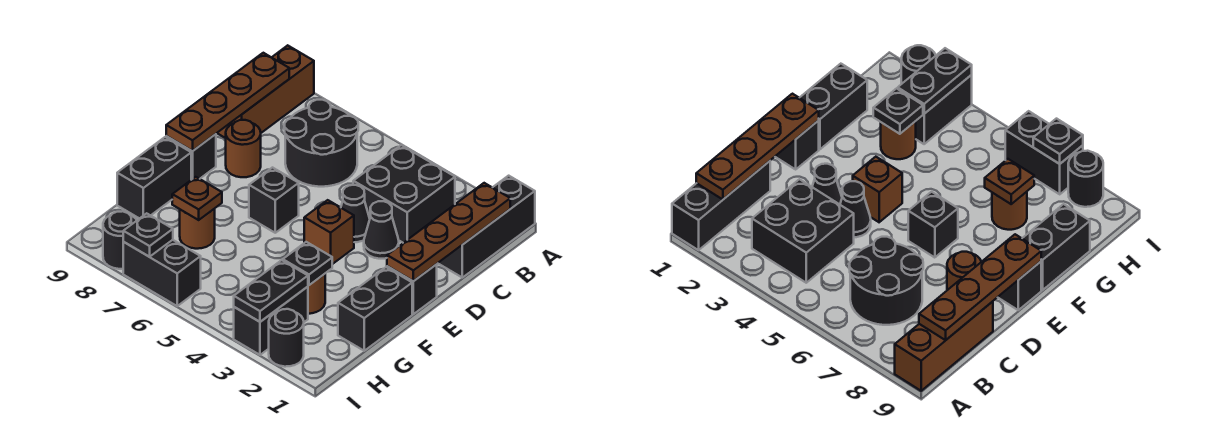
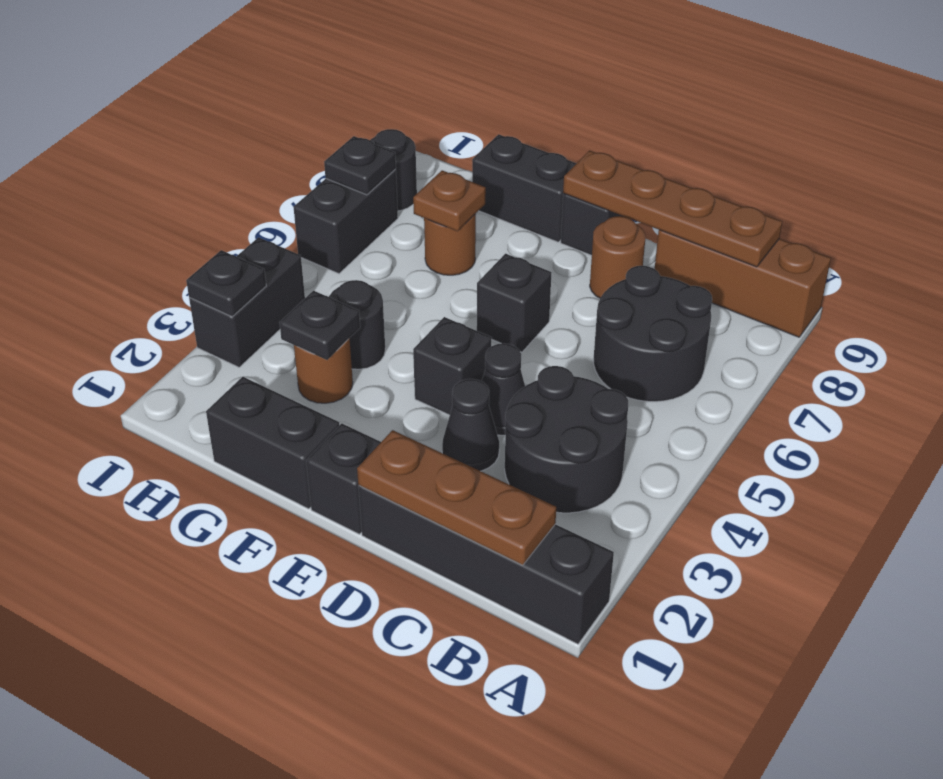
black 1x3 brick [438,176,535,278] -> black 1x4 brick [358,486,614,644]
brown 1x4 plate [387,183,510,281] -> brown 1x3 plate [357,430,556,565]
black 2x2 brick [353,145,455,243] -> black 2x2 round brick [505,366,628,513]
brown 1x1 brick [304,200,354,264] -> black 1x1 brick [413,317,492,415]
black 1x2 brick [234,287,308,355] -> black 1x2 brick turned to [189,237,305,367]
black 1x2 plate [234,260,308,322] -> black 1x1 plate [186,250,266,317]
black 1x1 round brick [269,309,304,367] -> black 1x1 round brick moved to [329,280,385,369]

